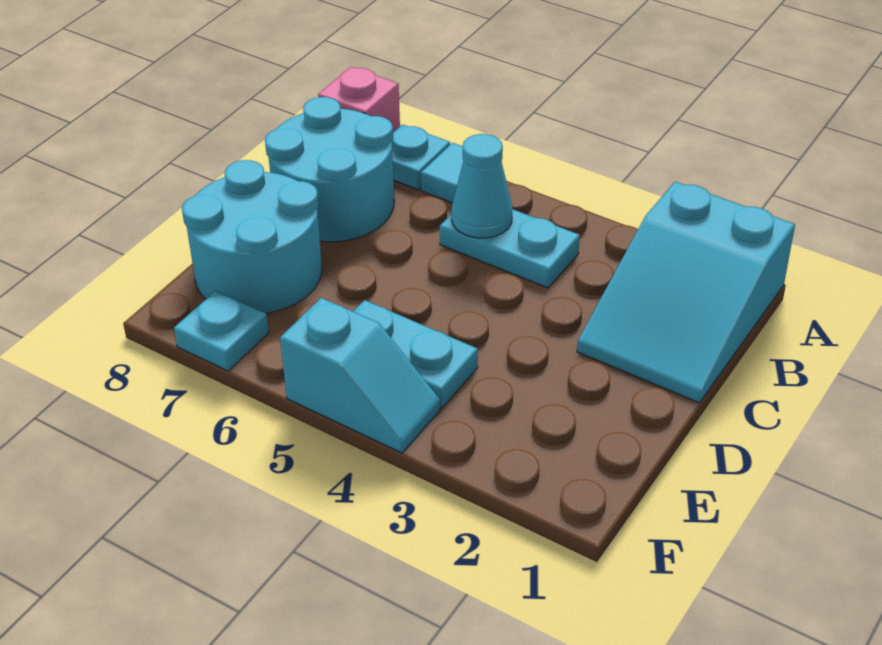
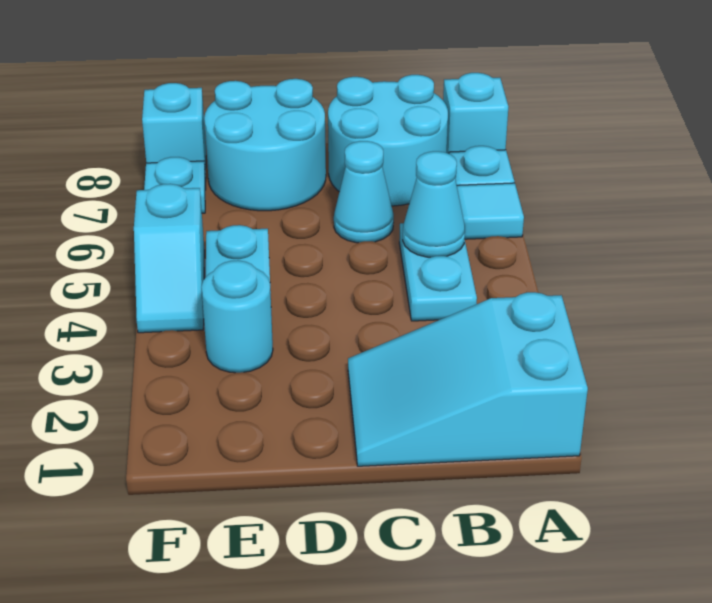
pink 1x1 brick [318,67,400,132] -> cyan 1x1 brick [443,73,508,154]
none -> cyan 1x1 cone [334,141,394,243]
none -> cyan 1x1 round brick [201,260,273,373]
none -> cyan 1x1 brick [142,83,206,178]

